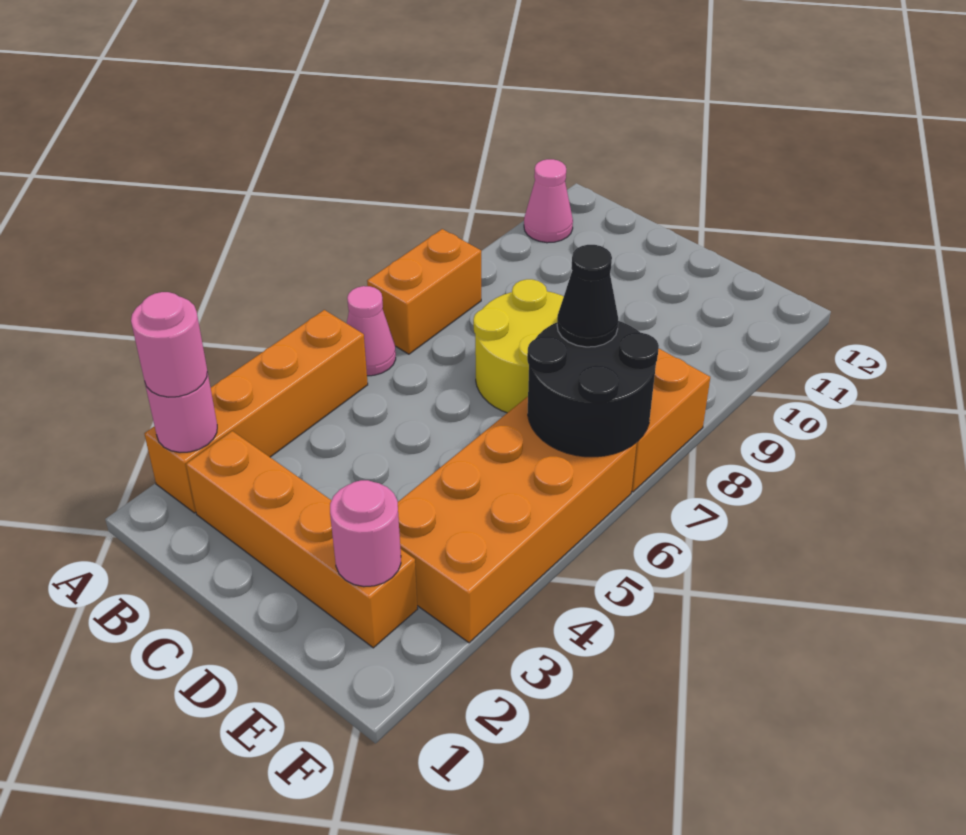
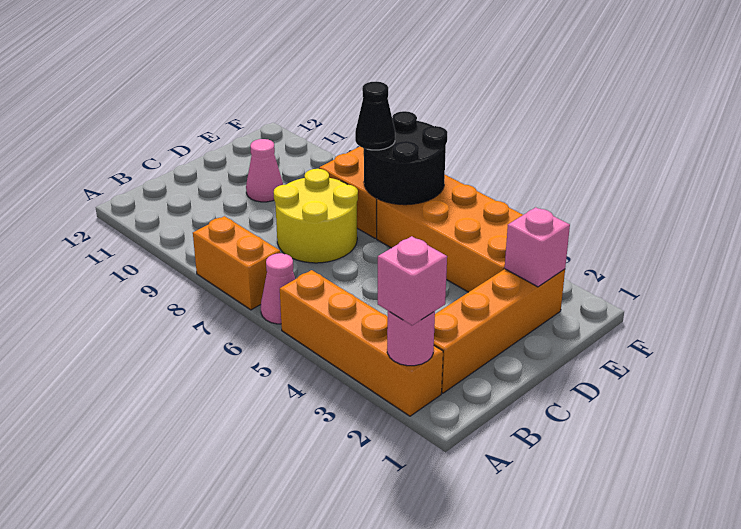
pink 1x1 round brick [131,292,207,397] -> pink 1x1 brick [378,236,447,325]
pink 1x1 cone [524,159,573,243] -> pink 1x1 cone moved to [246,139,283,202]
pink 1x1 round brick [330,480,401,587] -> pink 1x1 brick [505,207,570,287]

